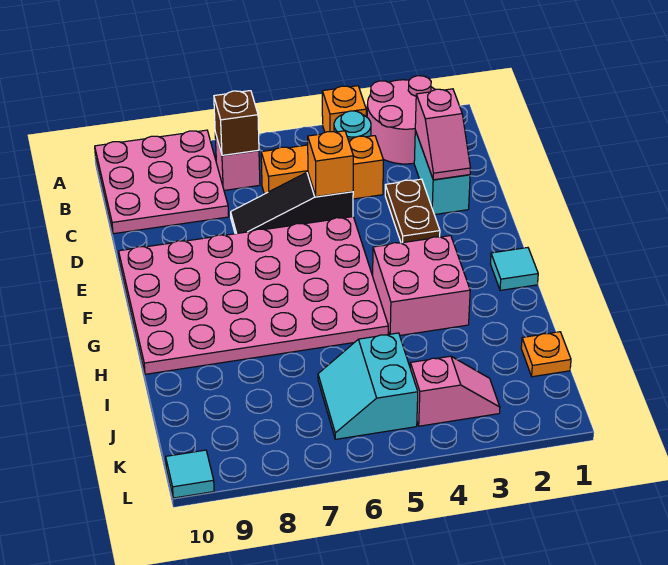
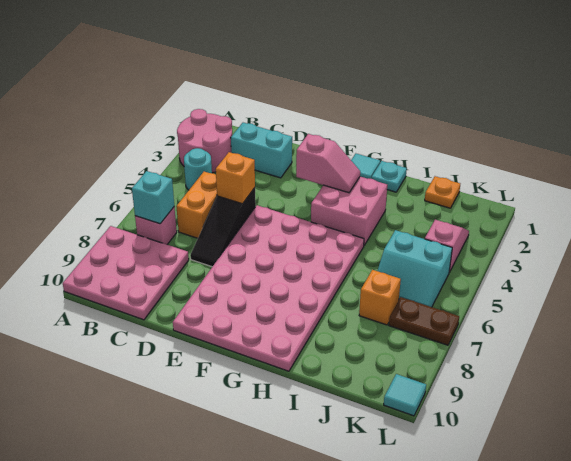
orange 1x1 brick [322,86,366,132] -> orange 1x1 brick moved to [359,270,401,325]
brown 1x1 brick [214,91,259,155] -> cyan 1x1 brick [132,171,174,224]
pink 1x2 slope [415,89,470,180] -> pink 1x2 slope moved to [296,134,360,193]
orange 1x3 brick [261,136,383,199] -> orange 1x2 brick [176,172,217,238]
brown 1x2 plate [385,179,440,243] -> brown 1x2 plate moved to [389,297,459,345]
none -> cyan 1x1 plate [372,161,407,192]

